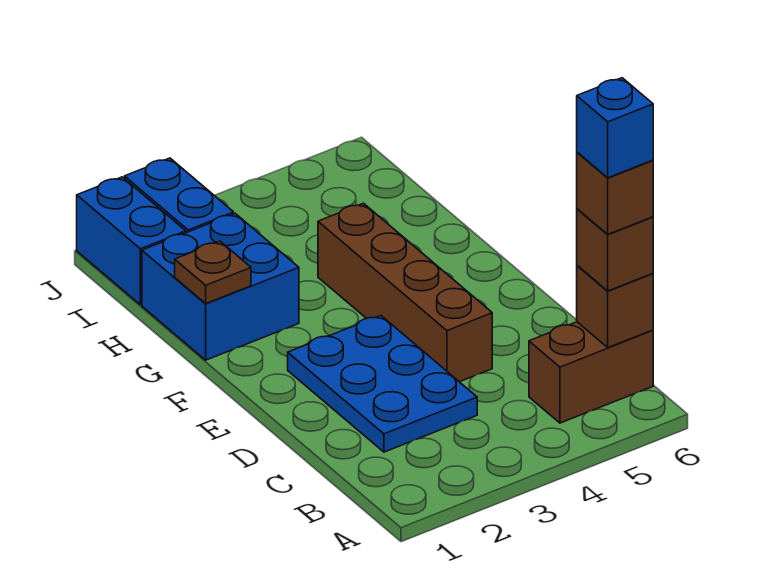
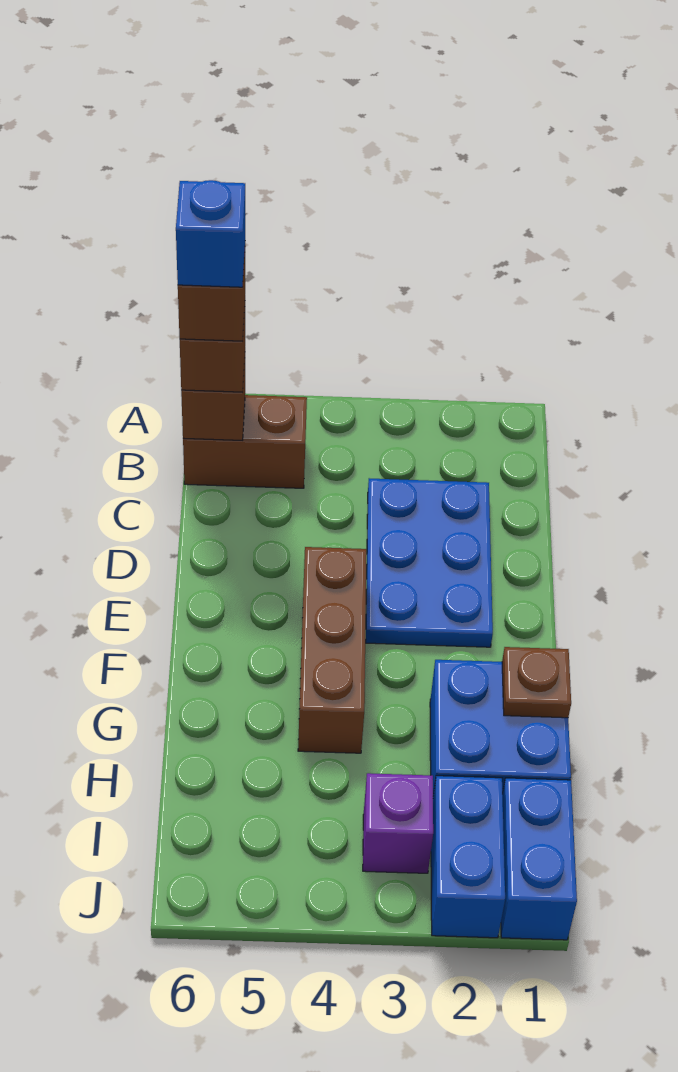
brown 1x4 brick [318,203,492,382] -> brown 1x3 brick [298,547,367,753]
none -> purple 1x1 brick [363,773,433,873]

